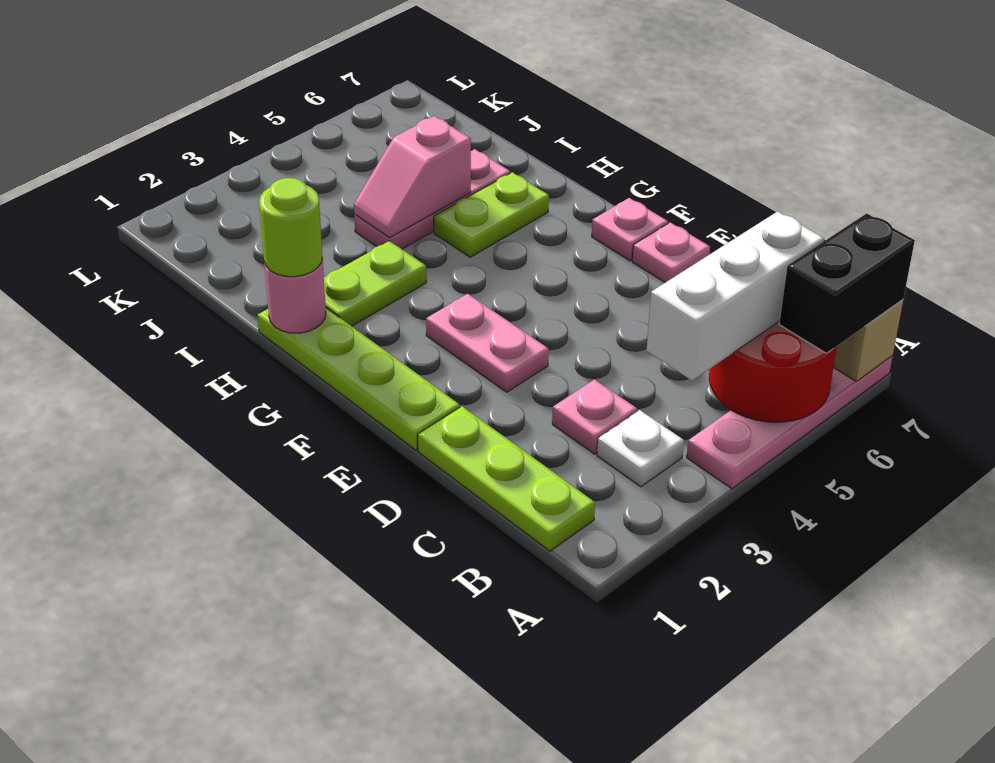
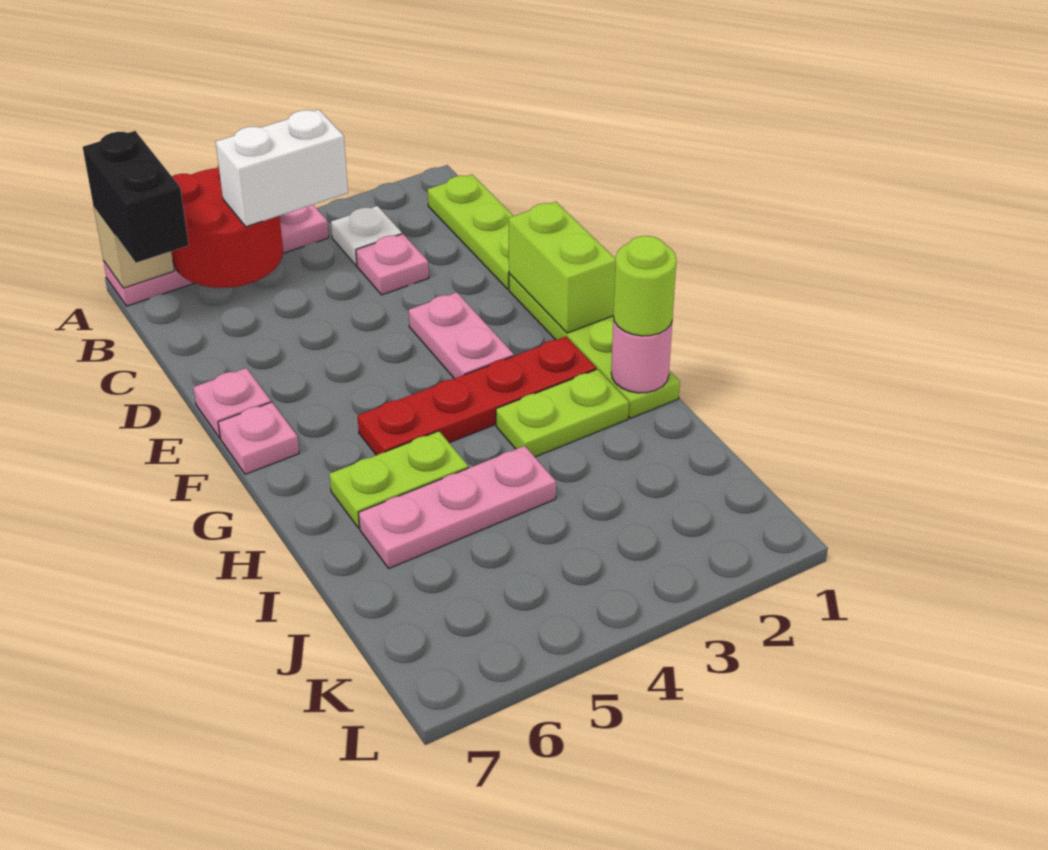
black 1x2 brick [779,213,915,353] -> black 1x2 brick turned to [83,131,189,263]
white 1x3 brick [646,212,824,381] -> white 1x2 brick [216,110,348,227]
none -> lime 1x2 brick [509,202,616,333]
none -> red 1x4 plate [358,337,596,455]
pink 1x2 slope [354,116,471,238] -> none

